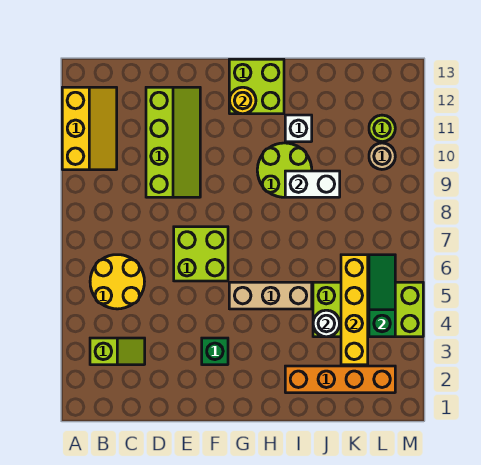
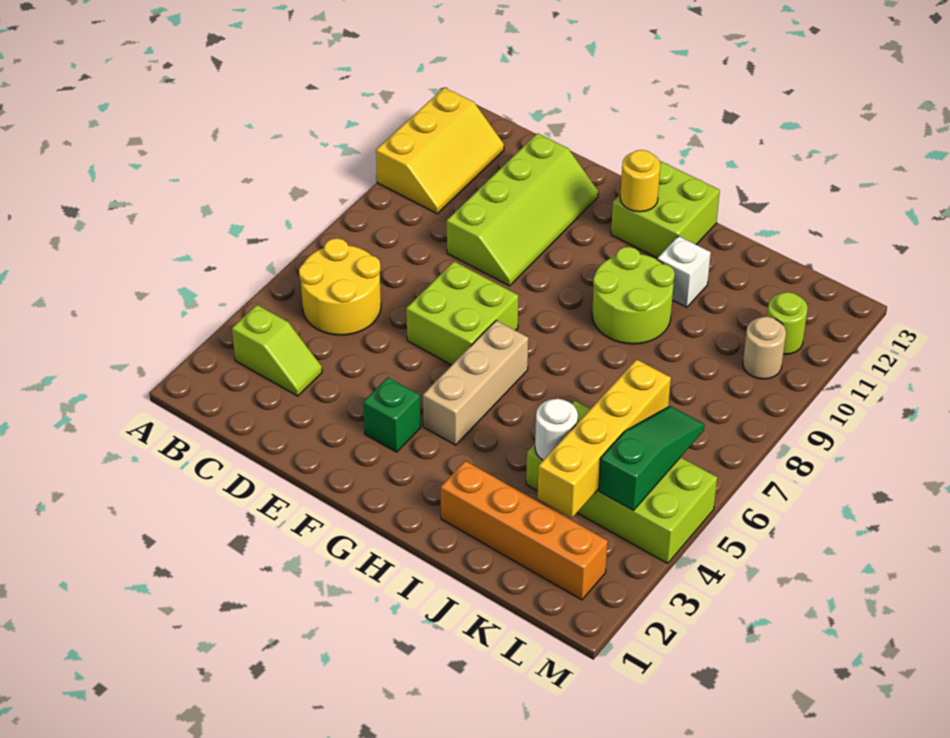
tan 1x3 brick [229,282,312,309] -> tan 1x3 brick turned to [423,320,528,445]
white 1x2 brick [285,171,340,197] -> none

